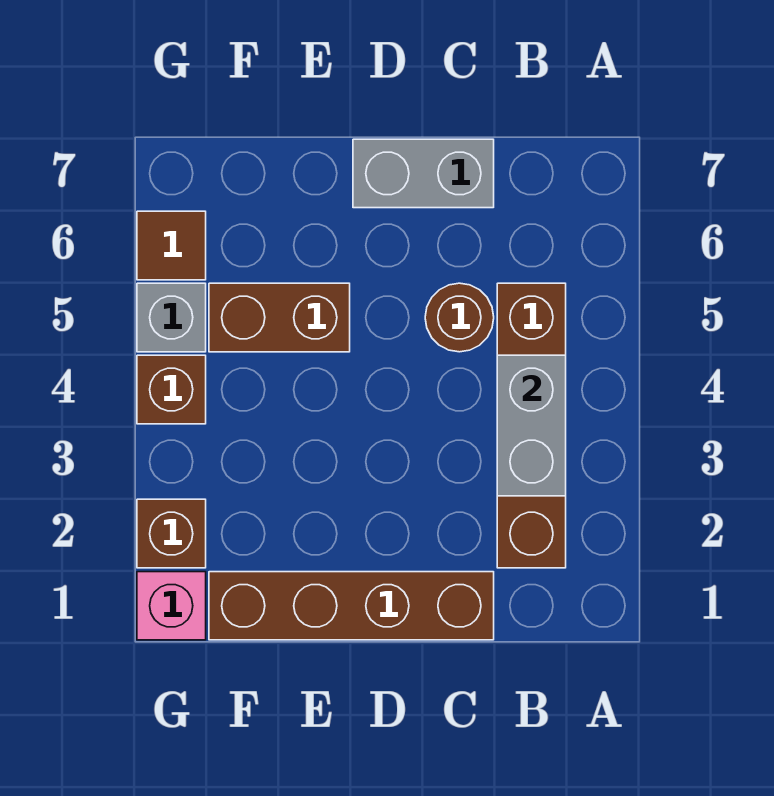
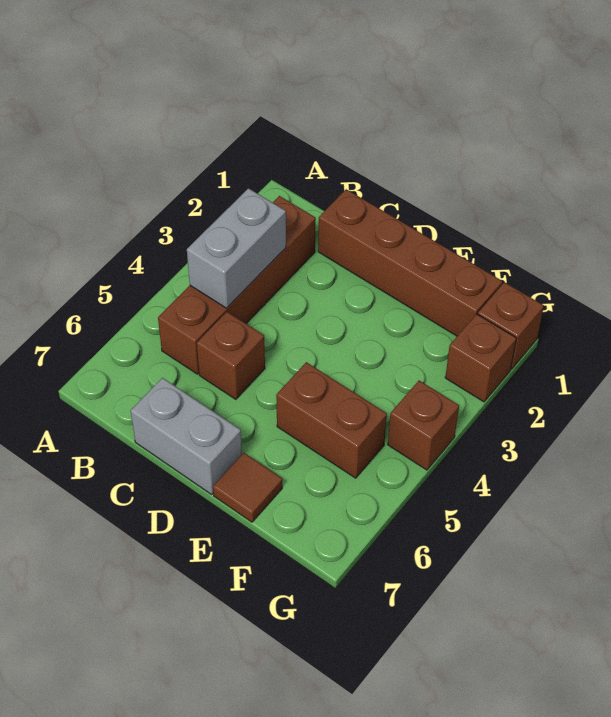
brown 1x1 round brick [425,283,494,352] -> brown 1x1 brick [197,312,265,399]
pink 1x1 brick [137,572,206,640] -> brown 1x1 brick [478,282,544,369]
grey 1x1 brick [137,283,206,352] -> none
brown 1x1 tile [137,211,206,280] -> brown 1x1 tile moved to [213,453,282,522]

